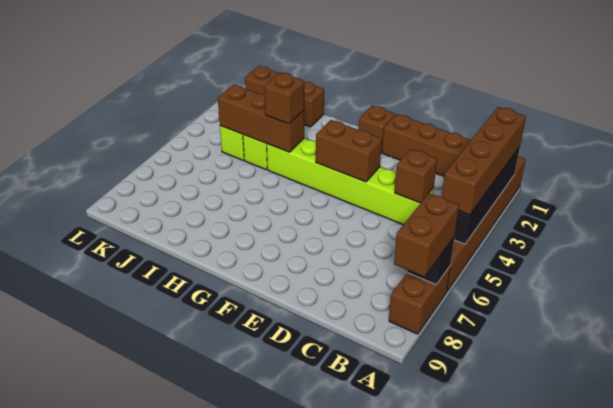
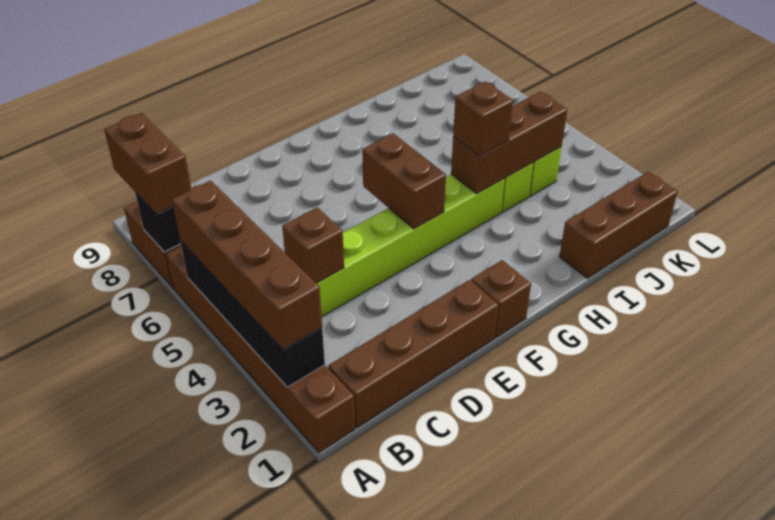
brown 1x2 brick [316,120,382,182] -> brown 1x2 brick turned to [362,133,446,229]

